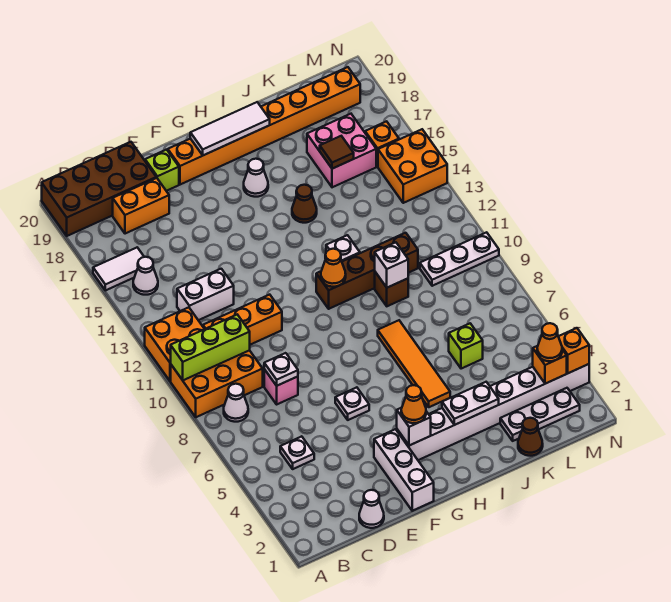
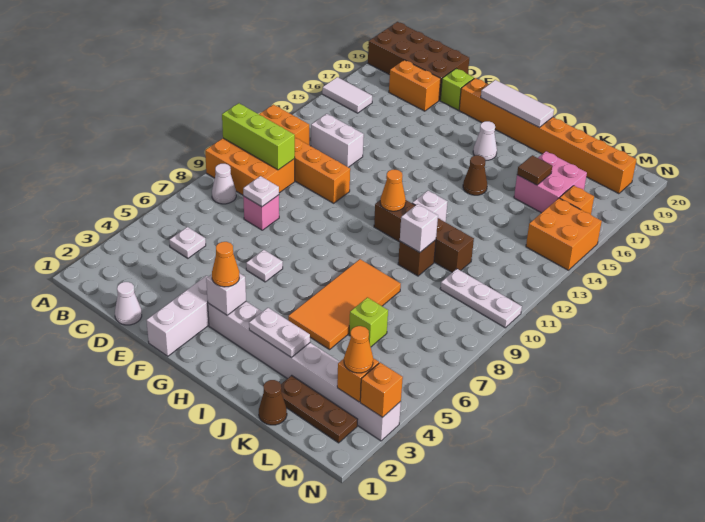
white 1x1 cone [133,257,158,295] -> none
orange 1x4 tile [378,320,450,407] -> orange 2x4 tile [288,259,401,350]
white 1x3 plate [500,388,580,441] -> brown 1x3 plate [281,375,358,443]

